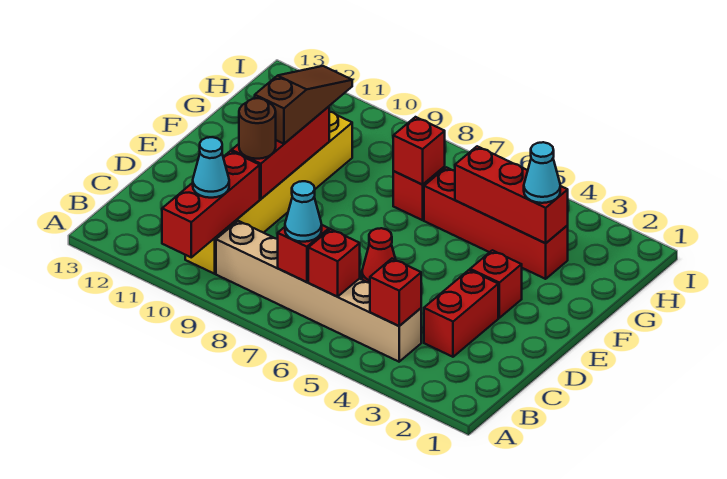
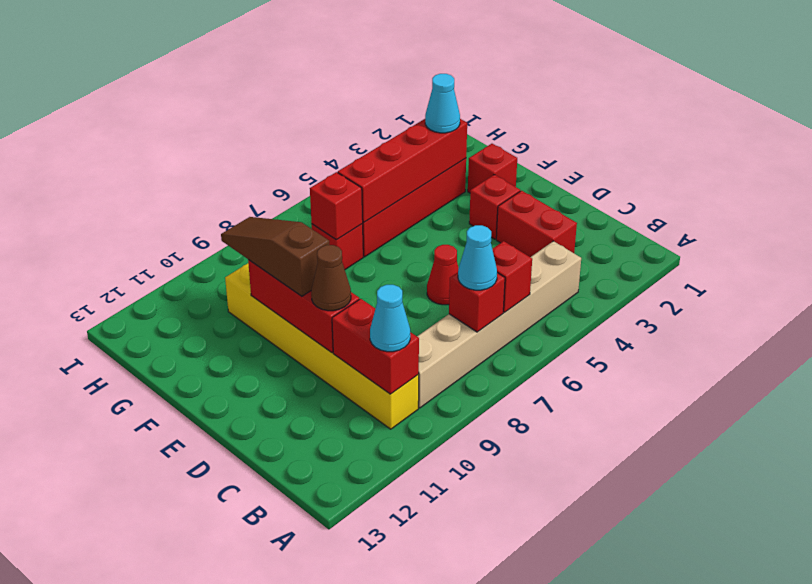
red 1x3 brick [162,151,260,257] -> red 1x2 brick [332,299,419,394]
red 1x1 brick [370,259,421,326] -> red 1x1 brick moved to [468,144,517,193]
brown 1x1 round brick [239,98,276,159] -> brown 1x1 cone [311,245,351,311]
red 1x3 brick [455,146,568,243] -> red 1x4 brick [338,119,467,222]

